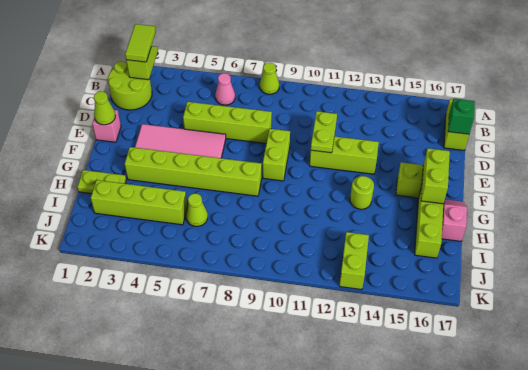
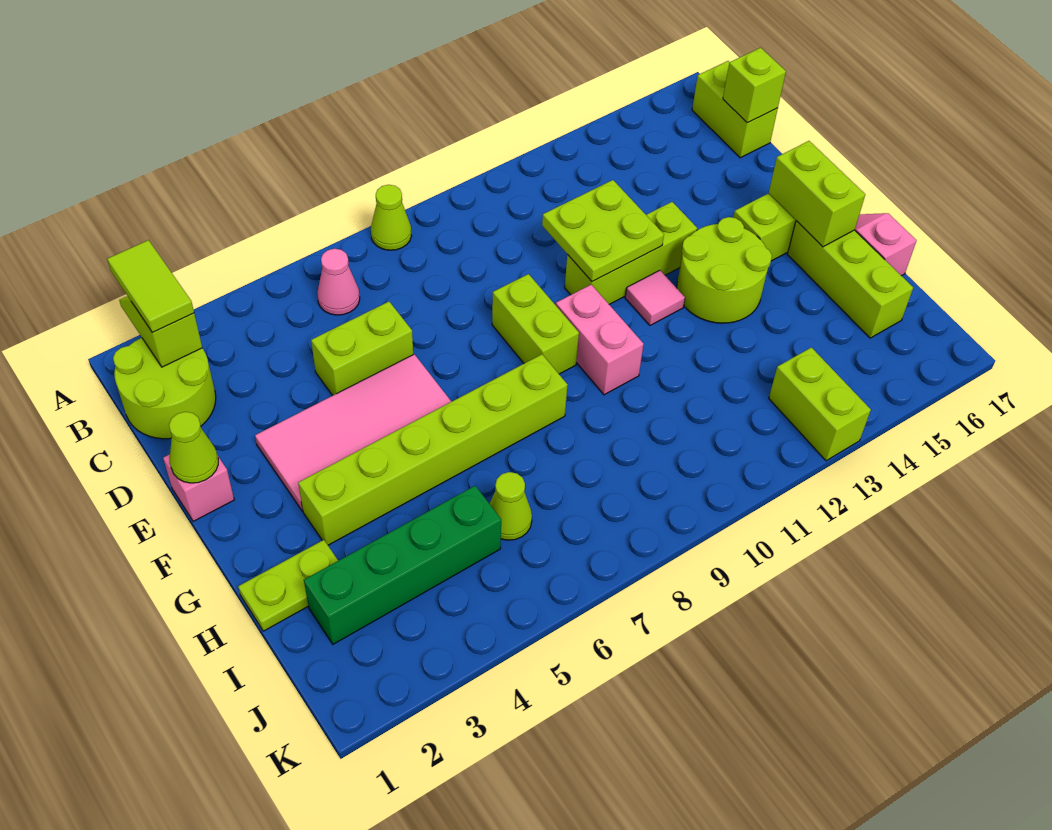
green 1x1 brick [448,99,475,134] -> lime 1x1 brick [723,48,786,123]
lime 1x4 brick [183,102,272,143] -> lime 1x2 brick [311,302,413,396]
lime 1x2 plate [311,111,337,153] -> lime 2x2 plate [542,180,664,282]
none -> pink 1x2 brick [556,285,644,395]
none -> pink 1x1 tile [625,270,685,325]
lime 1x1 round brick [350,176,374,209] -> lime 2x2 round brick [677,217,772,323]
lime 1x4 brick [91,180,187,225] -> green 1x4 brick [304,486,501,644]

